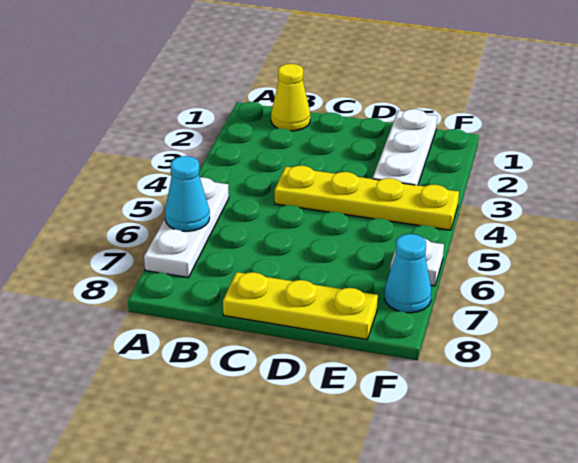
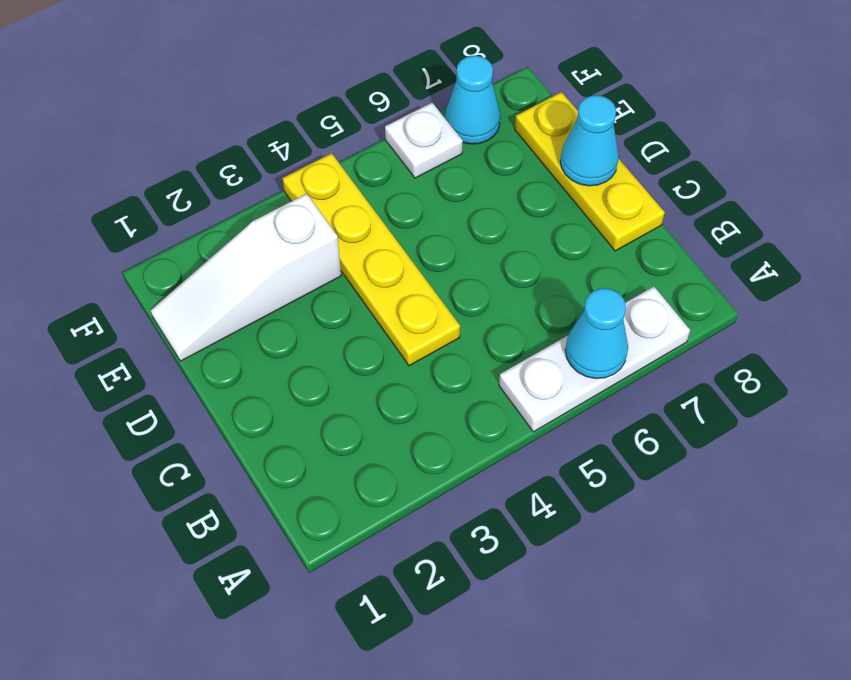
yellow 1x1 cone [271,64,310,131] -> none
none -> cyan 1x1 cone [560,95,619,186]
white 1x3 plate [373,109,437,185] -> white 1x3 slope [151,193,341,361]

